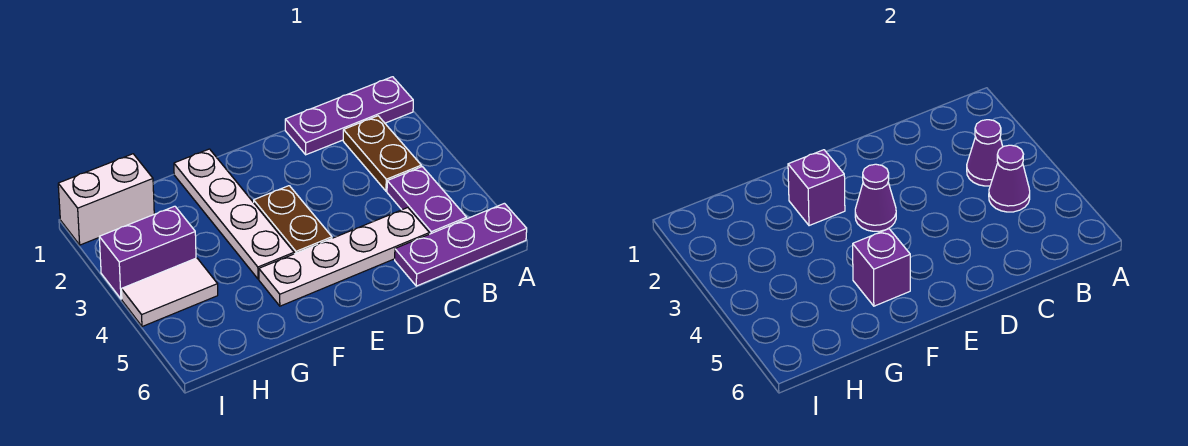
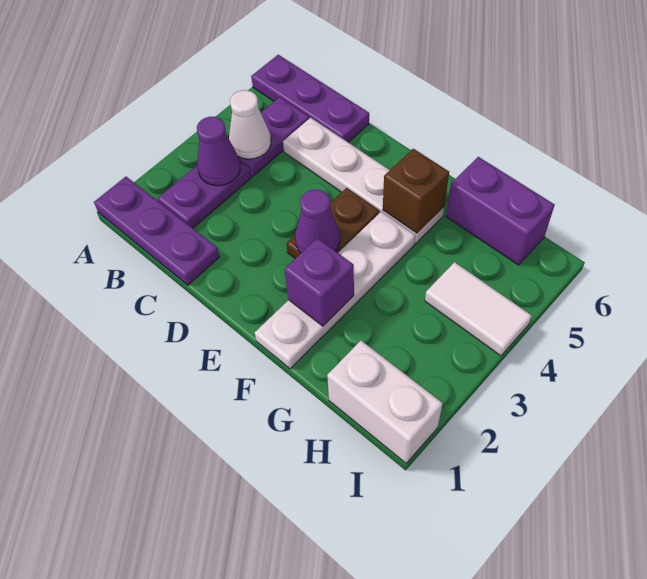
brown 1x2 plate [343,116,421,191] -> purple 1x2 plate [158,161,251,228]
purple 1x1 cone [989,145,1030,212] -> white 1x1 cone [229,90,271,159]
purple 1x1 brick [853,229,910,306] -> brown 1x1 brick [383,149,449,233]
purple 1x2 brick [99,206,196,299] -> purple 1x2 brick moved to [446,157,555,265]

